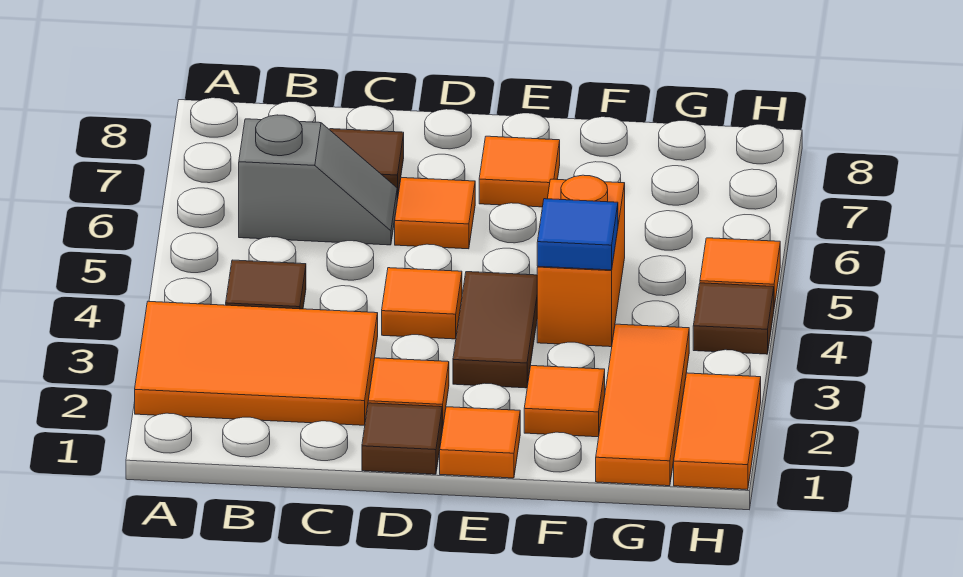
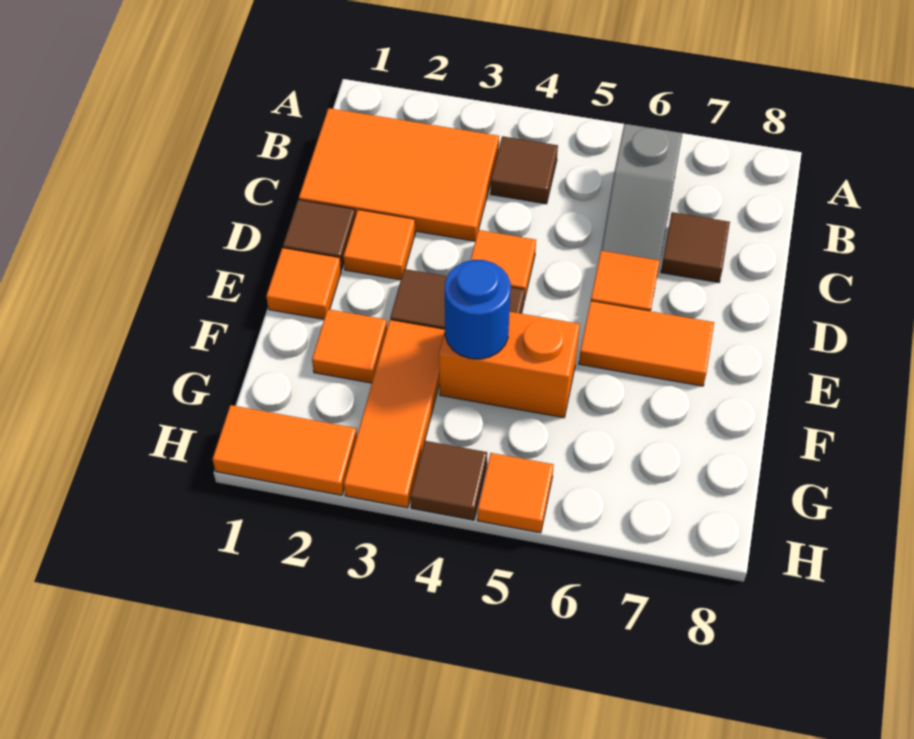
orange 2x3 tile [135,301,378,425] -> orange 2x3 tile turned to [299,108,499,241]
orange 1x1 tile [479,136,560,207] -> orange 1x2 tile [579,301,714,386]
blue 1x1 tile [537,199,618,270] -> blue 1x1 round brick [445,260,511,359]
orange 1x3 tile [596,324,689,486] -> orange 1x3 tile turned to [344,320,445,508]

